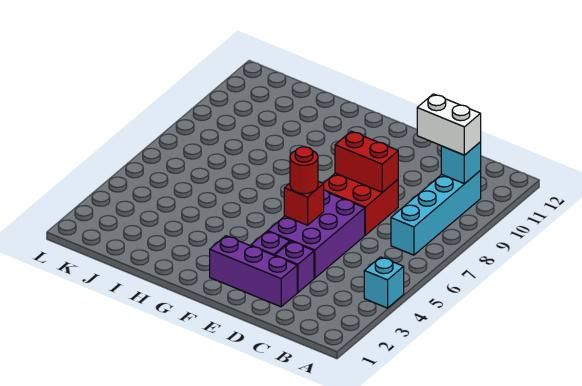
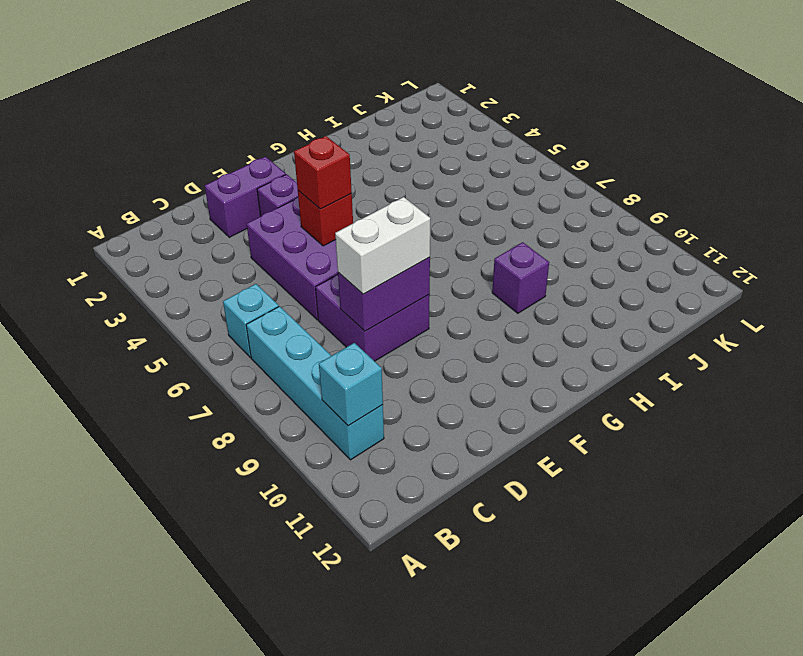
cyan 1x1 brick [364,257,404,308] -> cyan 1x1 brick moved to [223,284,279,357]
white 1x2 brick [417,94,481,155] -> white 1x2 brick moved to [335,197,430,294]
purple 1x3 brick [210,236,297,307] -> purple 1x2 brick [205,157,286,237]
purple 1x1 brick [275,241,314,292] -> purple 1x1 brick moved to [492,242,549,313]
red 2x2 brick [323,173,398,235] -> purple 2x2 brick [316,275,430,361]
red 1x2 brick [335,131,398,192] -> purple 1x2 brick [338,257,430,331]
red 1x1 round brick [290,147,318,194] -> red 1x1 brick [294,136,352,209]

